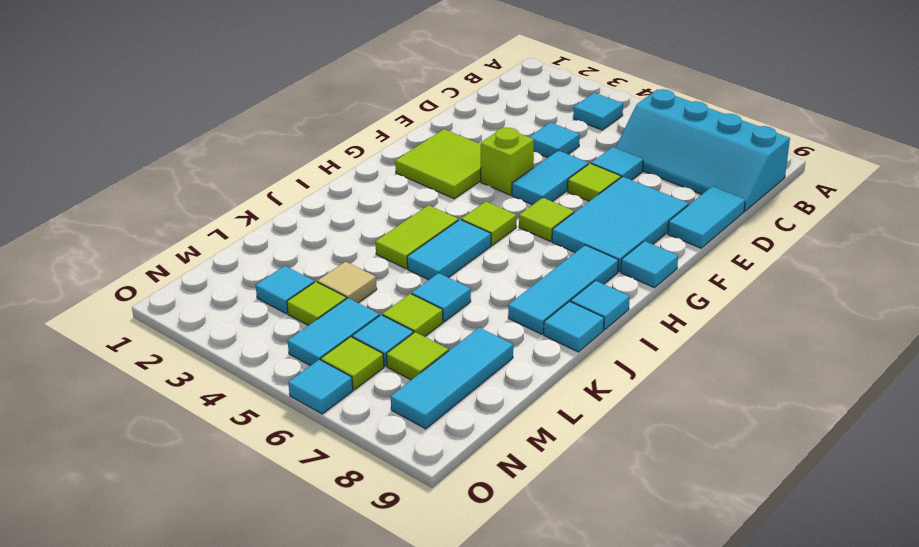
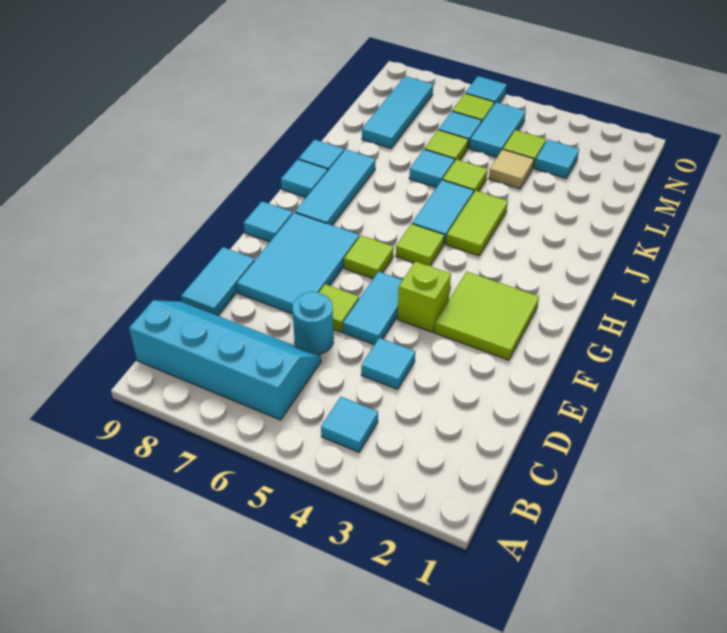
cyan 1x1 tile [591,147,643,180] -> cyan 1x1 round brick [292,292,333,355]
lime 1x1 tile [386,332,448,380] -> lime 1x1 tile moved to [443,159,488,192]

